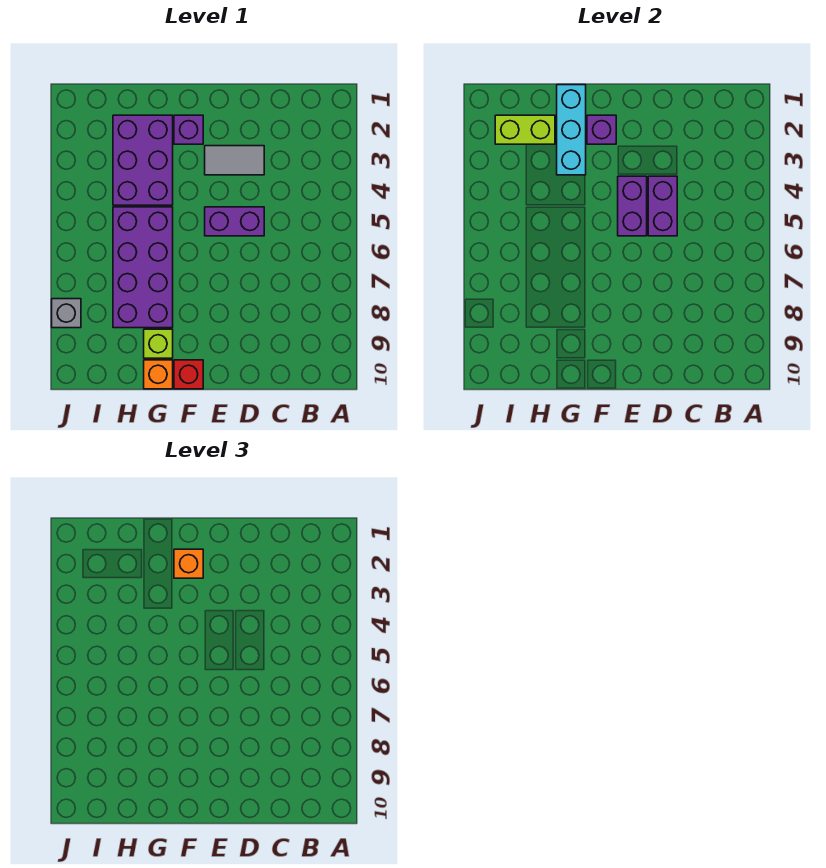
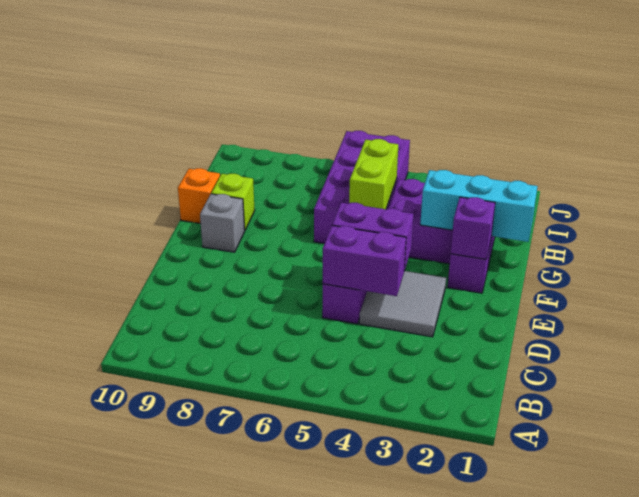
grey 1x2 tile [205,146,264,175] -> grey 2x2 tile [359,271,446,337]
orange 1x1 brick [174,549,203,578] -> none
red 1x1 brick [174,360,203,389] -> none
purple 2x4 brick [113,207,173,328] -> purple 2x4 brick turned to [314,131,410,243]
lime 1x2 brick [495,115,555,144] -> lime 1x2 brick moved to [349,139,398,209]
grey 1x1 brick [52,299,81,328] -> grey 1x1 brick moved to [200,194,245,252]

